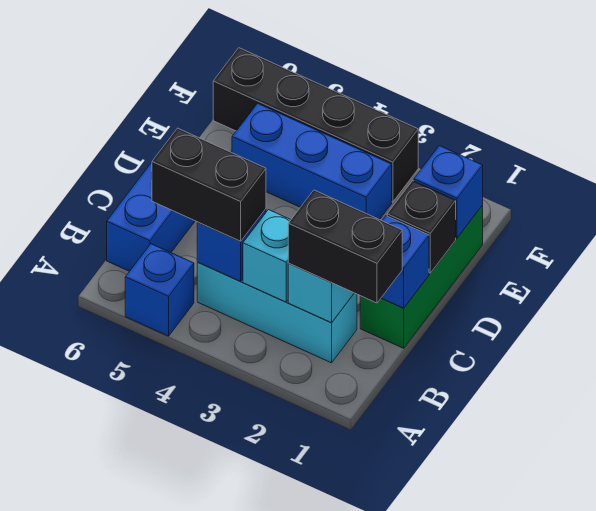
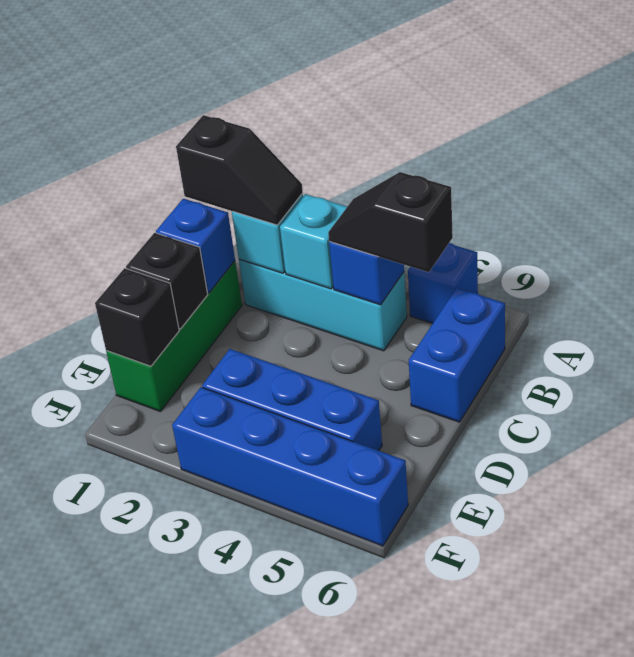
black 1x2 brick [288,190,402,303] -> black 1x2 slope [176,115,303,225]
black 1x2 brick [152,128,266,241] -> black 1x2 slope [328,172,453,272]
blue 1x1 brick [414,146,483,238] -> black 1x1 brick [95,268,179,366]
black 1x4 brick [213,48,418,202] -> blue 1x4 brick [172,387,408,546]

